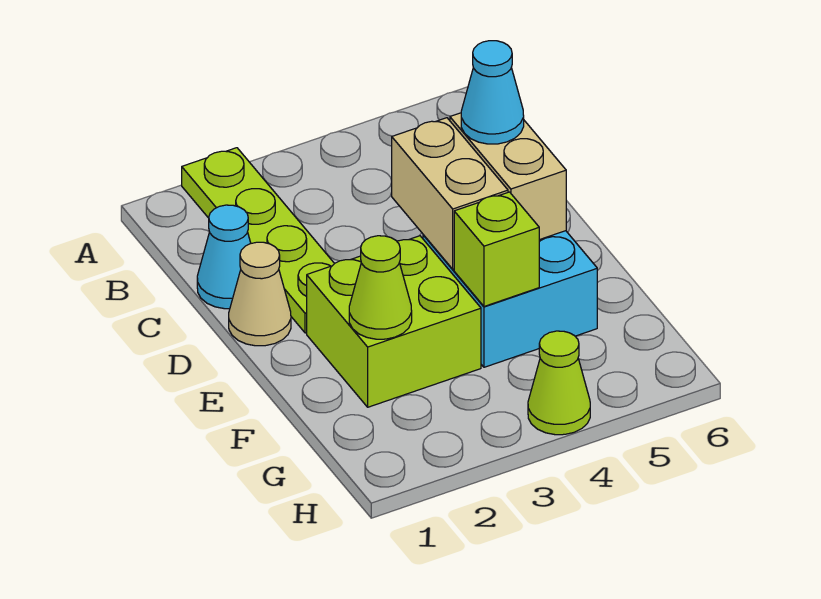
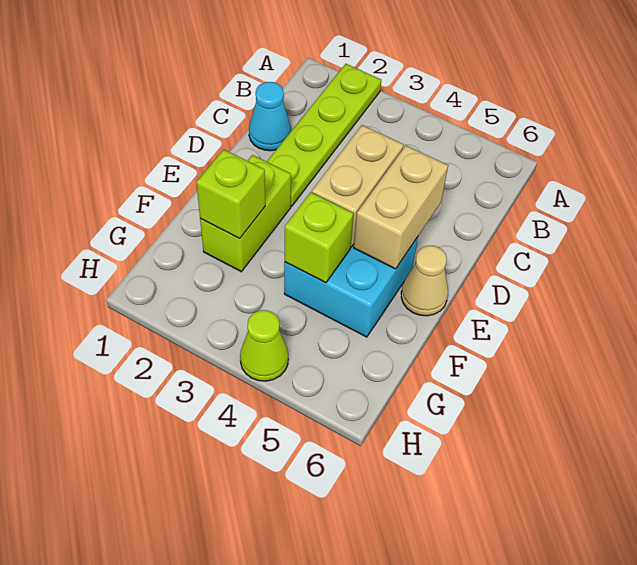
tan 1x1 cone [229,242,291,346] -> tan 1x1 cone moved to [401,246,448,316]
cyan 1x1 cone [461,41,524,144] -> none
lime 2x2 brick [307,236,481,407] -> lime 1x2 brick [200,155,291,272]
lime 1x1 cone [349,236,412,339] -> lime 1x1 brick [196,149,265,238]

